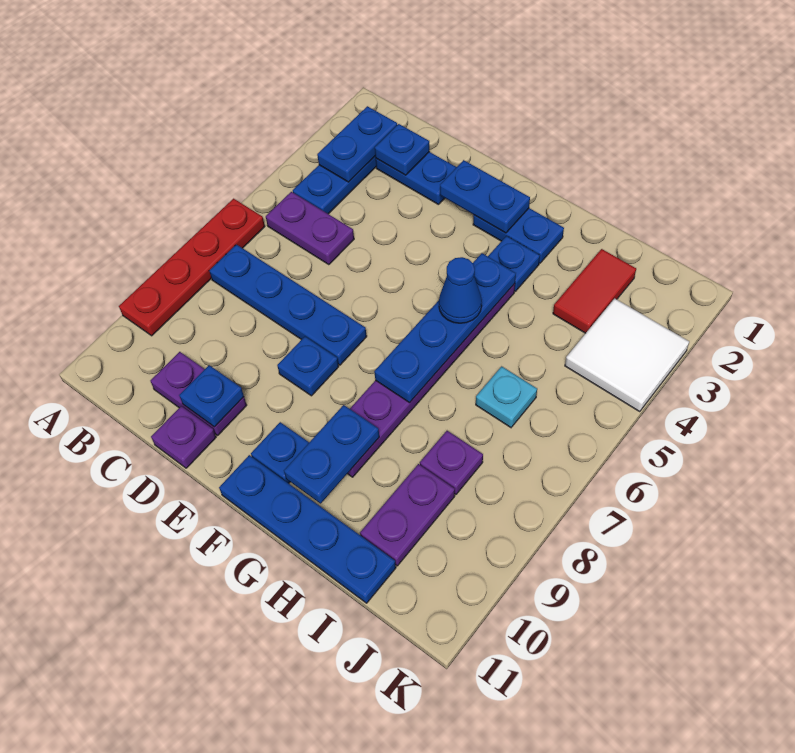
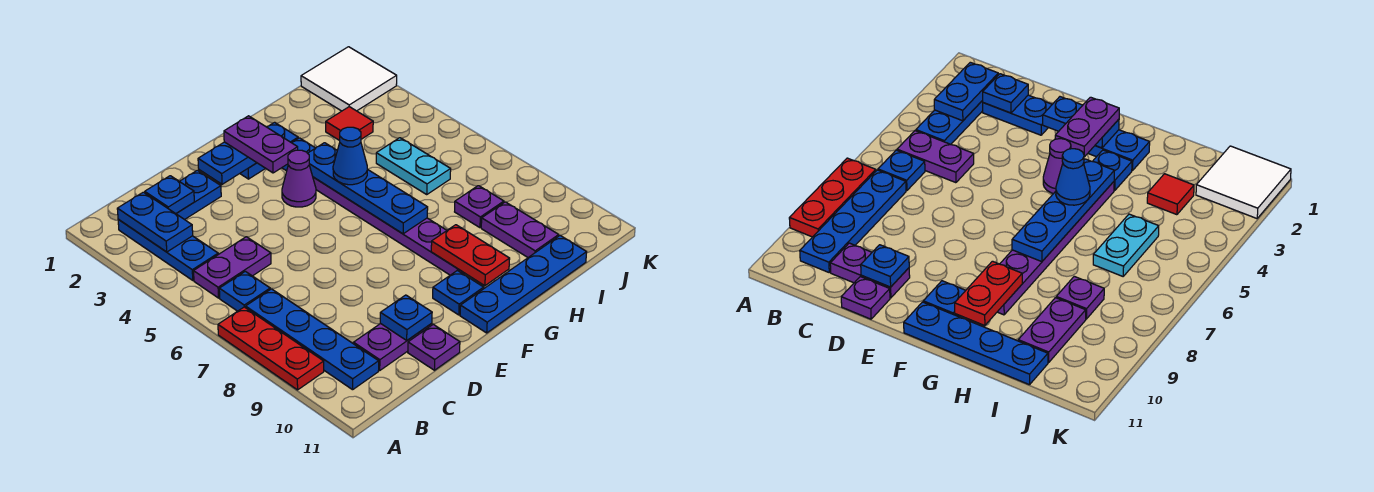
red 1x4 plate [119,199,265,336] -> red 1x3 plate [218,307,324,390]
blue 1x4 plate [209,245,367,365] -> blue 1x4 plate turned to [246,289,379,390]
blue 1x1 plate [277,337,339,396] -> blue 1x1 plate moved to [219,271,270,311]
none -> purple 1x2 plate [224,116,298,173]
none -> purple 1x1 cone [282,150,316,207]
blue 1x2 plate [284,405,379,503] -> red 1x2 plate [431,225,510,286]
red 1x2 tile [553,249,636,333] -> red 1x1 tile [326,107,373,141]
cyan 1x1 plate [476,366,537,427] -> cyan 1x2 plate [376,138,451,194]
white 2x2 tile [565,298,689,412] -> white 2x2 tile moved to [301,47,397,111]

